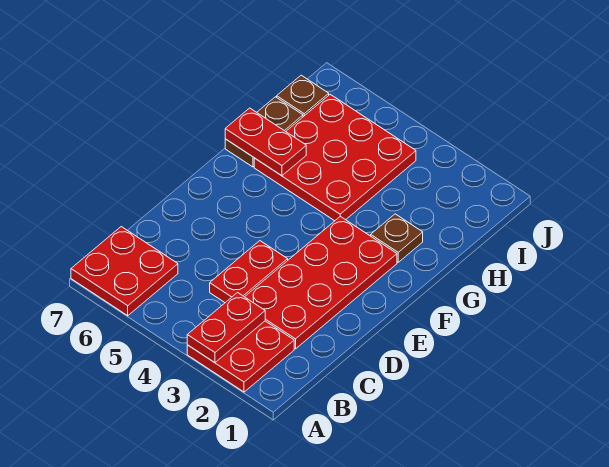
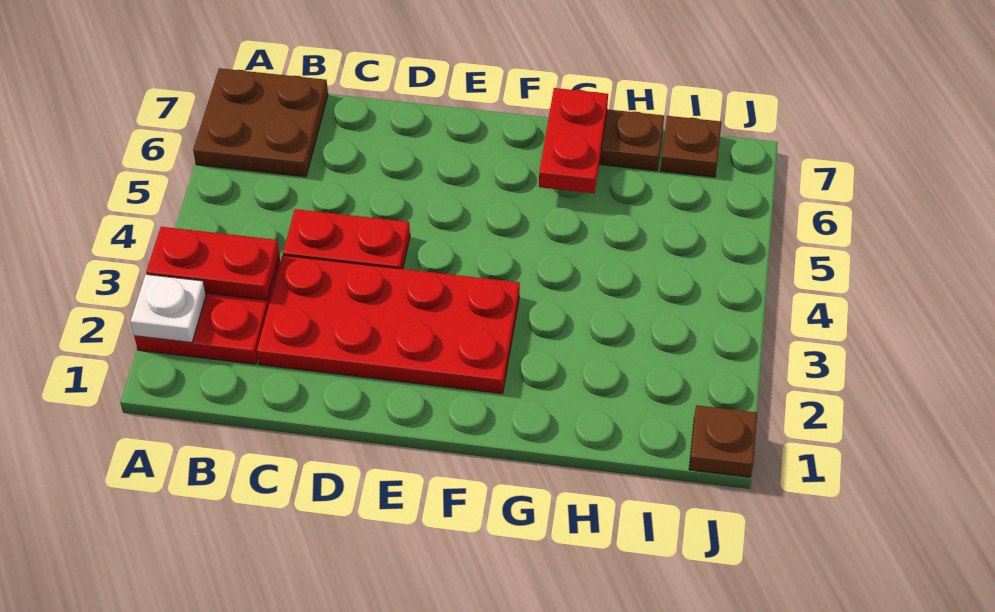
none -> white 1x1 plate [131,274,206,343]
red 2x2 plate [71,227,178,316] -> brown 2x2 plate [193,68,328,177]
brown 1x1 plate [371,214,423,262] -> brown 1x1 plate moved to [689,405,757,477]
red 3x3 plate [254,94,416,221] -> none

